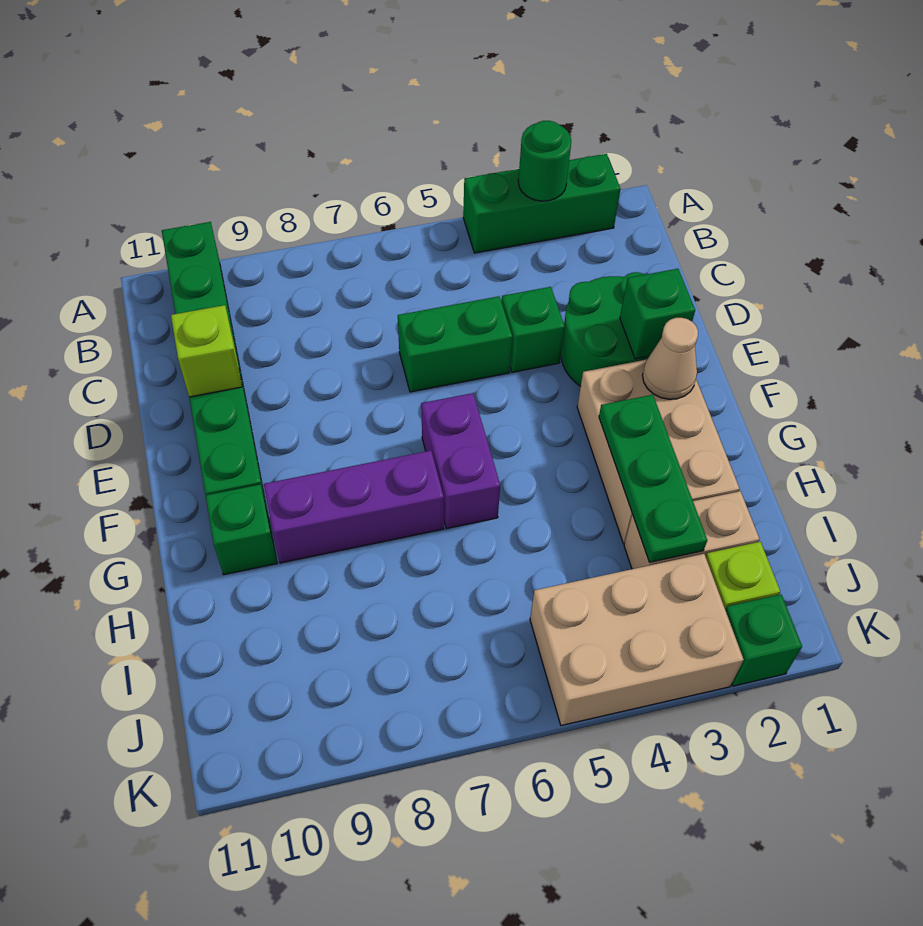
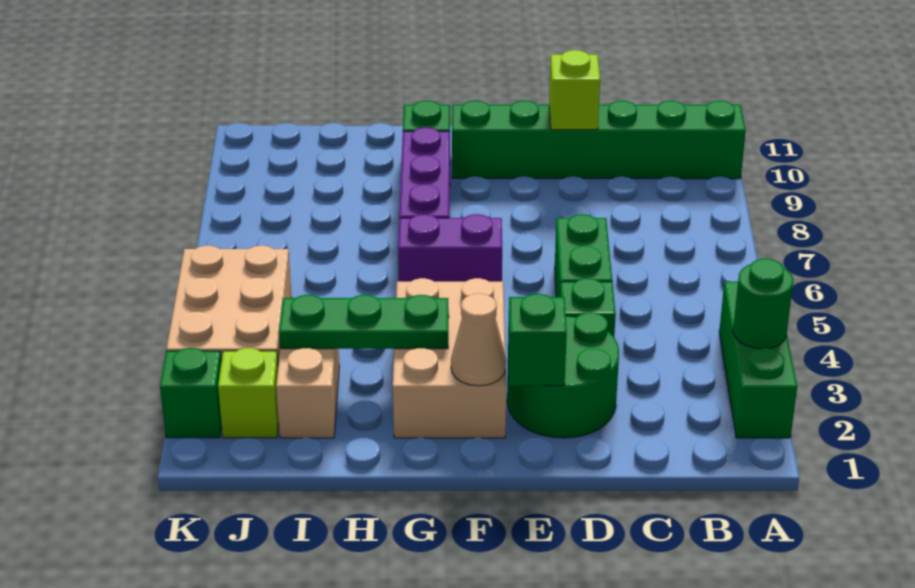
tan 2x3 brick [577,359,740,543] -> tan 2x3 brick turned to [393,278,506,438]

